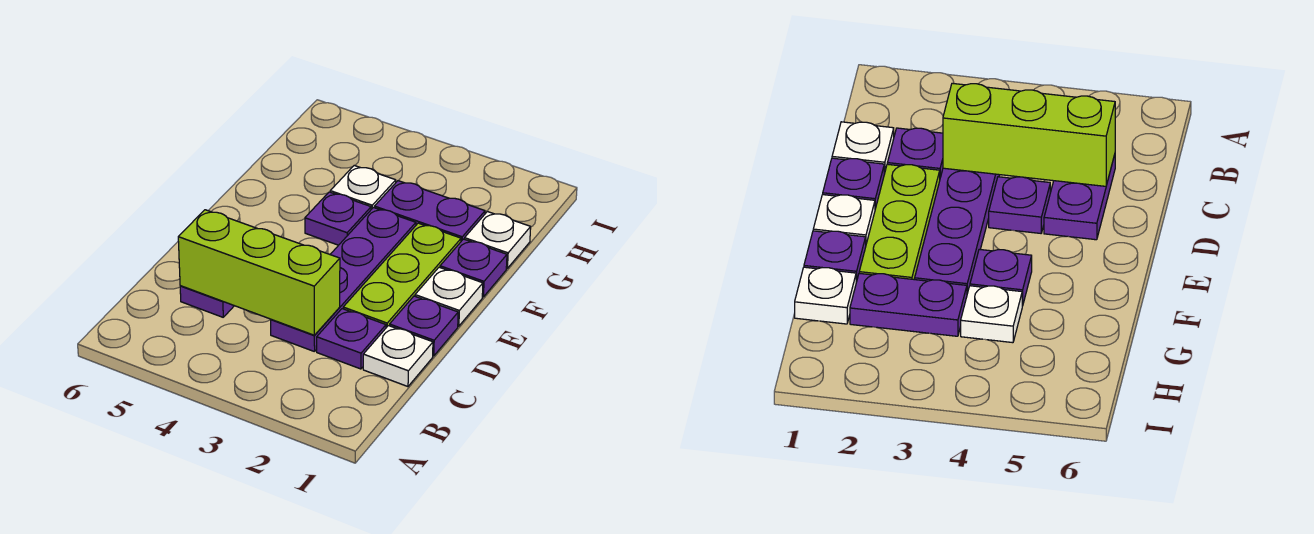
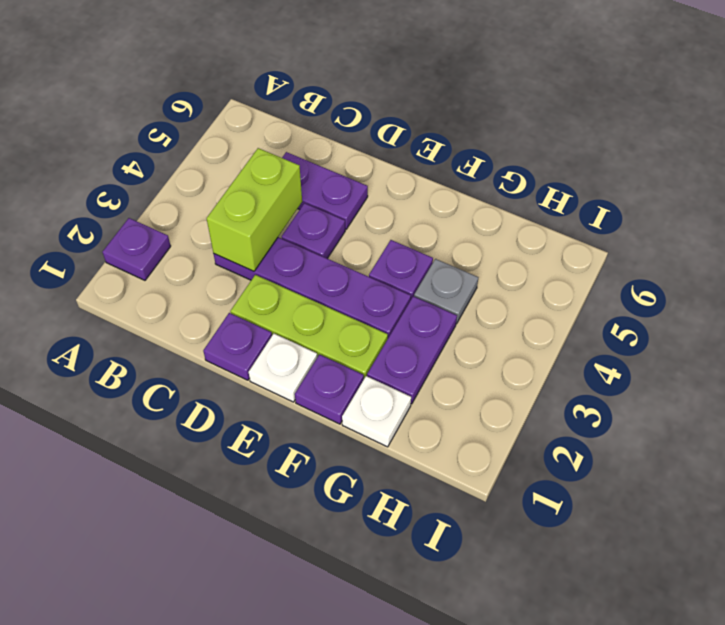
white 1x1 plate [363,326,433,387] -> none
purple 1x1 plate [317,309,386,369] -> purple 1x1 plate moved to [103,218,171,280]
lime 1x3 brick [178,210,340,335] -> lime 1x2 brick [207,148,302,271]
white 1x1 plate [330,166,396,209] -> grey 1x1 plate [414,259,478,324]

